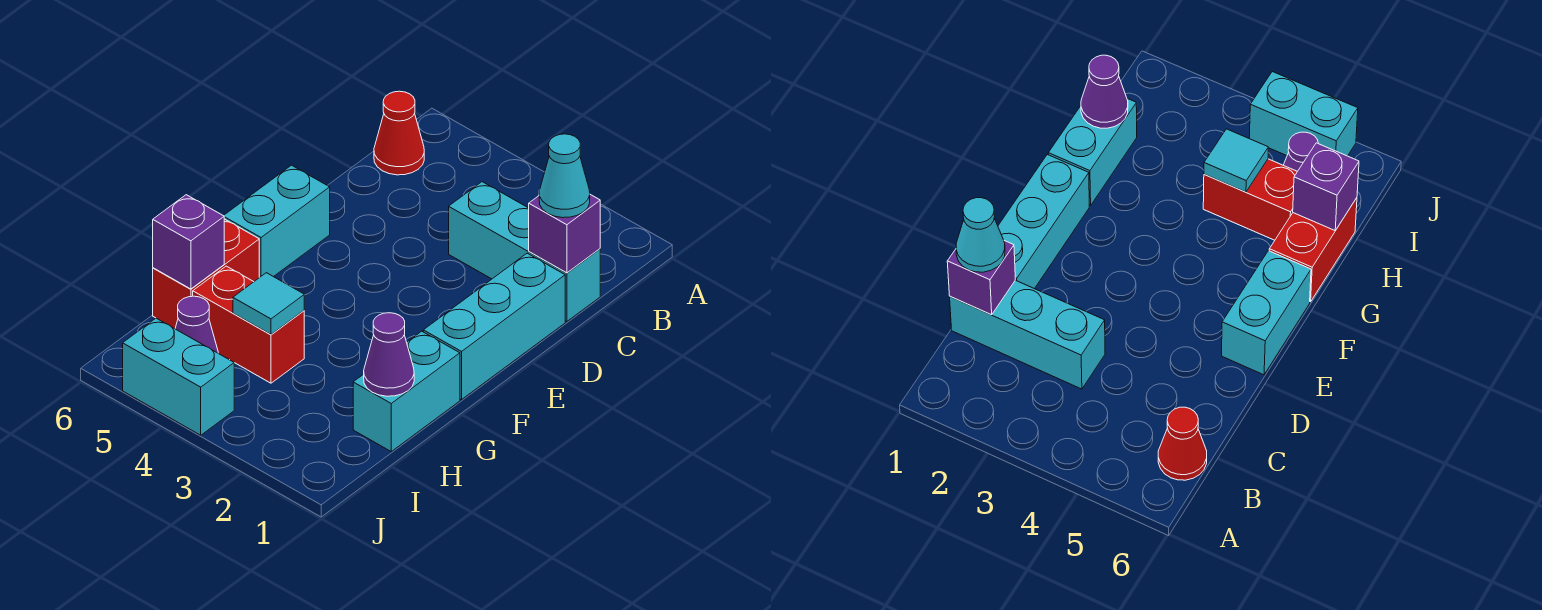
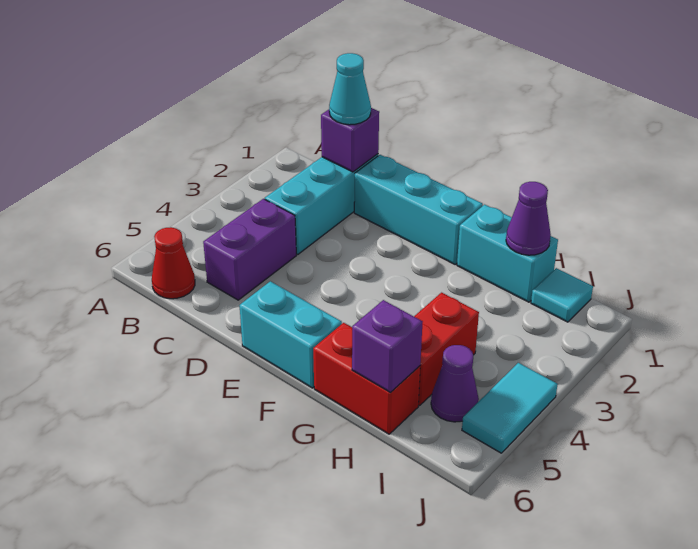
none -> purple 1x2 brick [203,199,296,300]
cyan 1x1 tile [233,273,304,334] -> cyan 1x1 tile moved to [531,268,593,322]
cyan 1x2 brick [123,318,234,435] -> cyan 1x2 tile [462,363,558,453]

